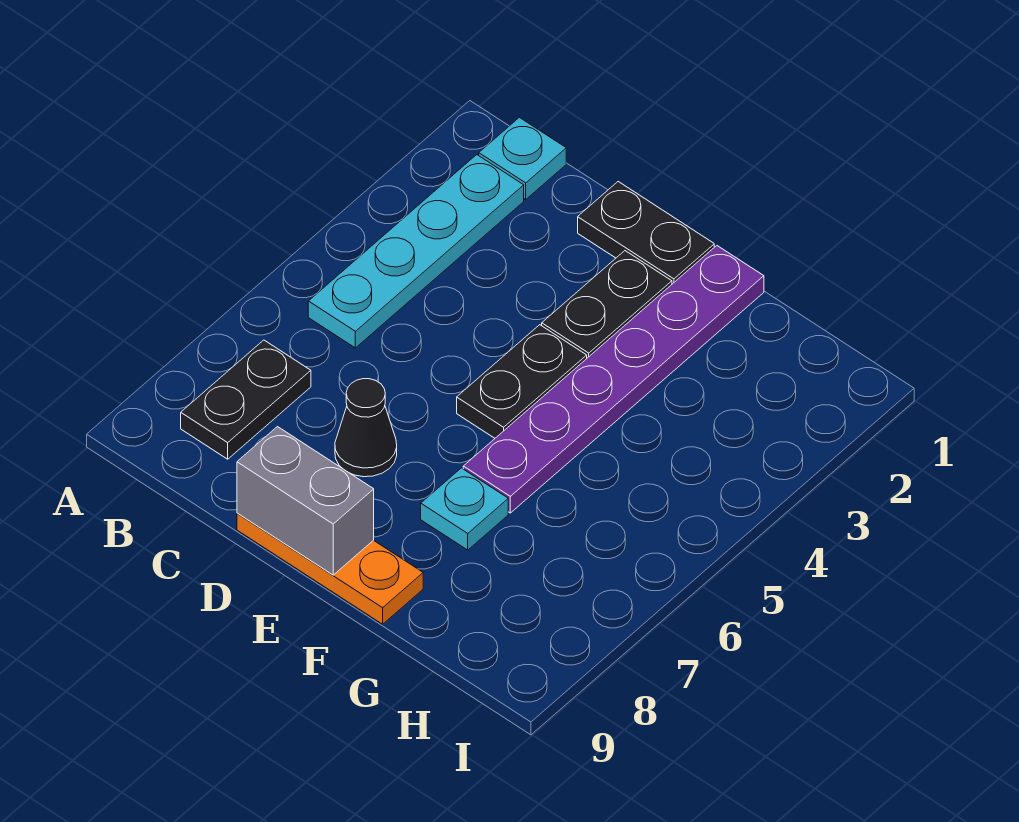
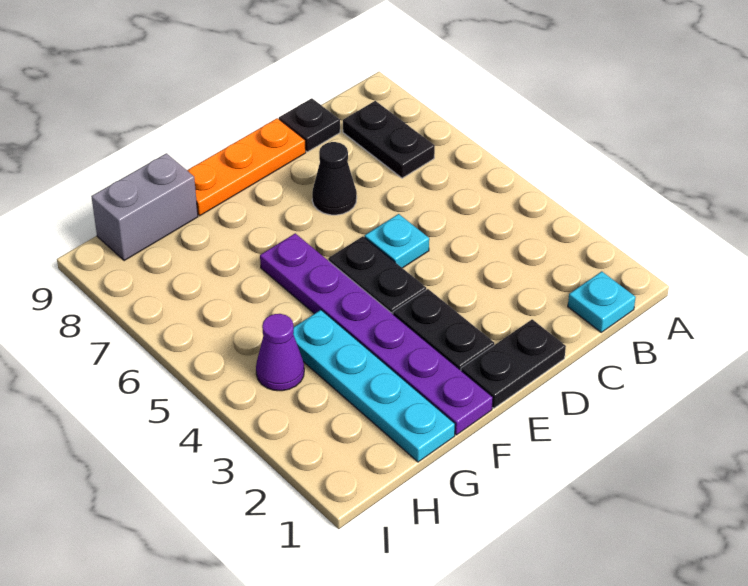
cyan 1x4 plate [308,155,524,348] -> cyan 1x4 plate moved to [293,310,455,462]
none -> black 1x1 plate [279,98,340,152]
grey 1x2 brick [237,427,374,575] -> grey 1x2 brick moved to [91,153,198,261]
cyan 1x1 plate [421,468,508,550] -> cyan 1x1 plate moved to [365,214,429,268]
none -> purple 1x1 cone [256,314,304,391]

